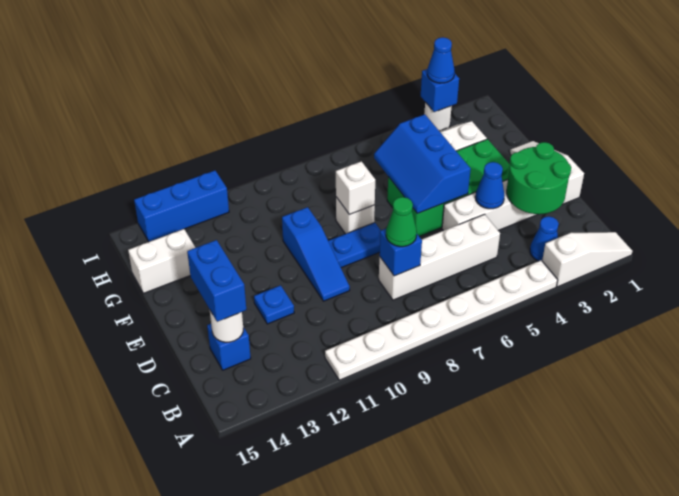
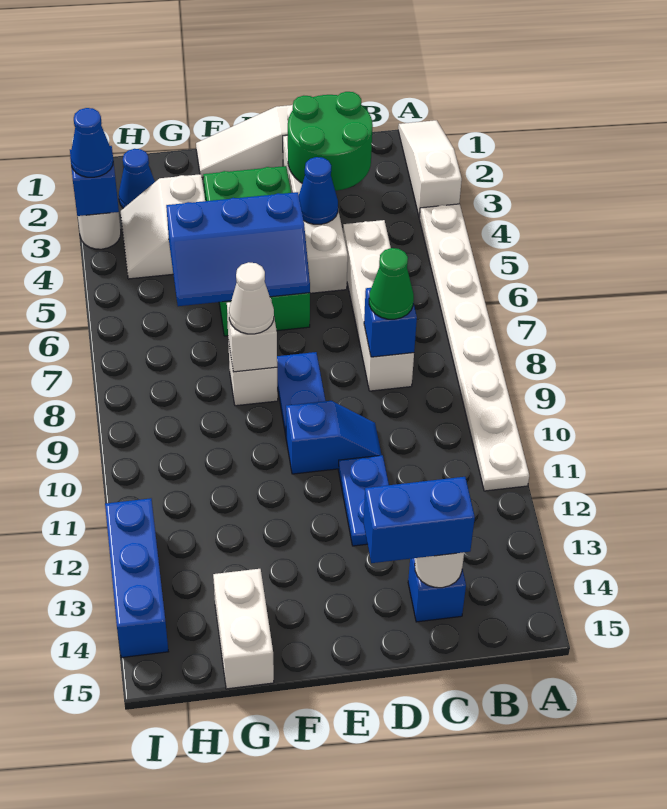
blue 1x1 cone [530,216,559,261] -> blue 1x1 cone moved to [119,149,155,208]
blue 1x3 slope [282,207,350,301] -> blue 1x2 slope [286,401,381,474]
blue 1x1 plate [254,285,294,324] -> blue 1x2 plate [338,455,389,546]
none -> white 1x1 cone [229,262,274,334]

